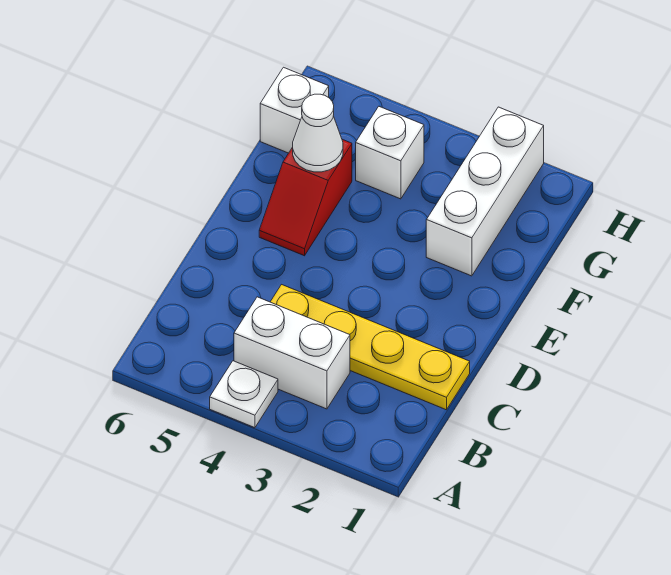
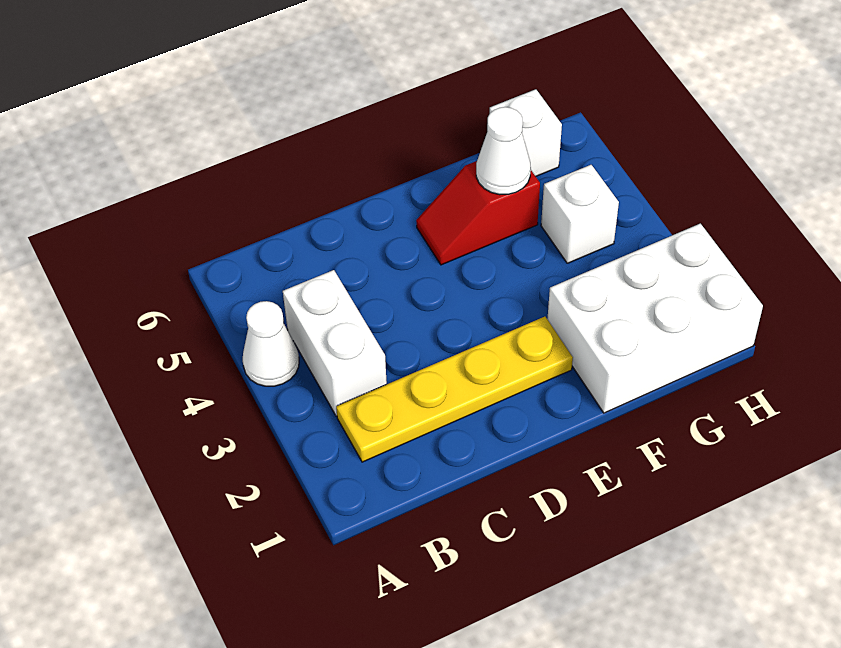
white 1x1 plate [210,361,278,428] -> white 1x1 cone [243,301,299,386]
yellow 1x4 plate [270,285,470,410] -> yellow 1x4 plate turned to [336,317,573,462]
white 1x3 brick [426,107,544,276] -> white 2x3 brick [547,224,763,413]

